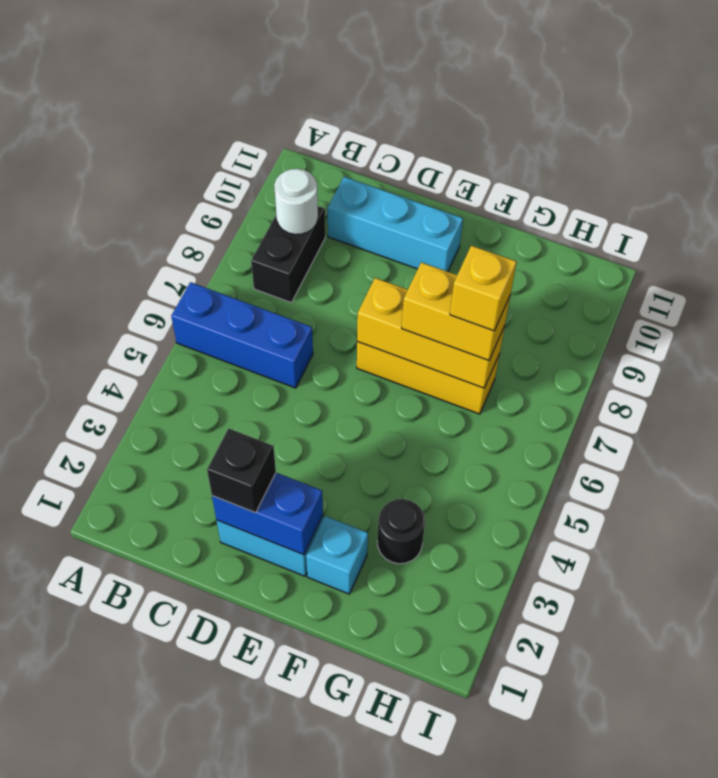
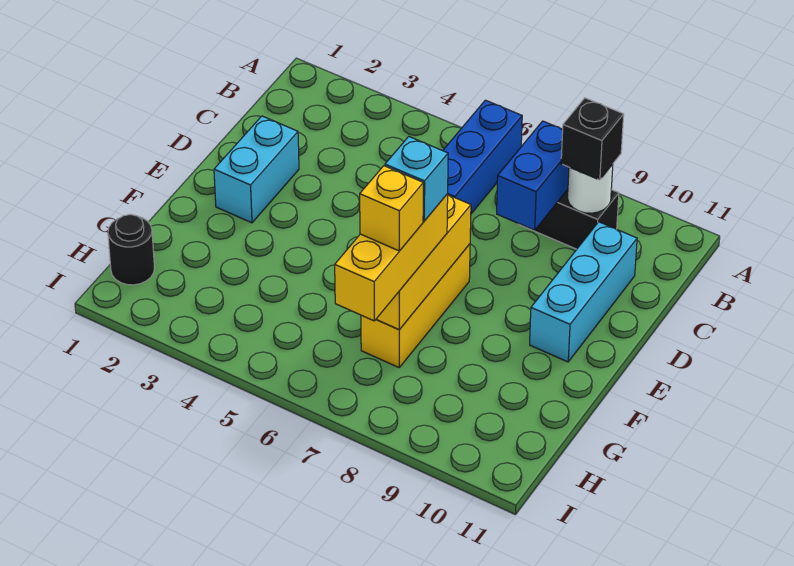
blue 1x2 brick [212,473,323,555] -> blue 1x2 brick moved to [497,121,569,230]
black 1x1 brick [207,428,276,513] -> black 1x1 brick moved to [561,98,624,180]
cyan 1x1 brick [306,516,368,594] -> cyan 1x1 brick moved to [385,137,448,221]
yellow 1x2 brick [402,262,510,360] -> yellow 1x3 brick [335,194,448,321]
black 1x1 round brick [377,499,425,564] -> black 1x1 round brick moved to [108,214,155,285]

